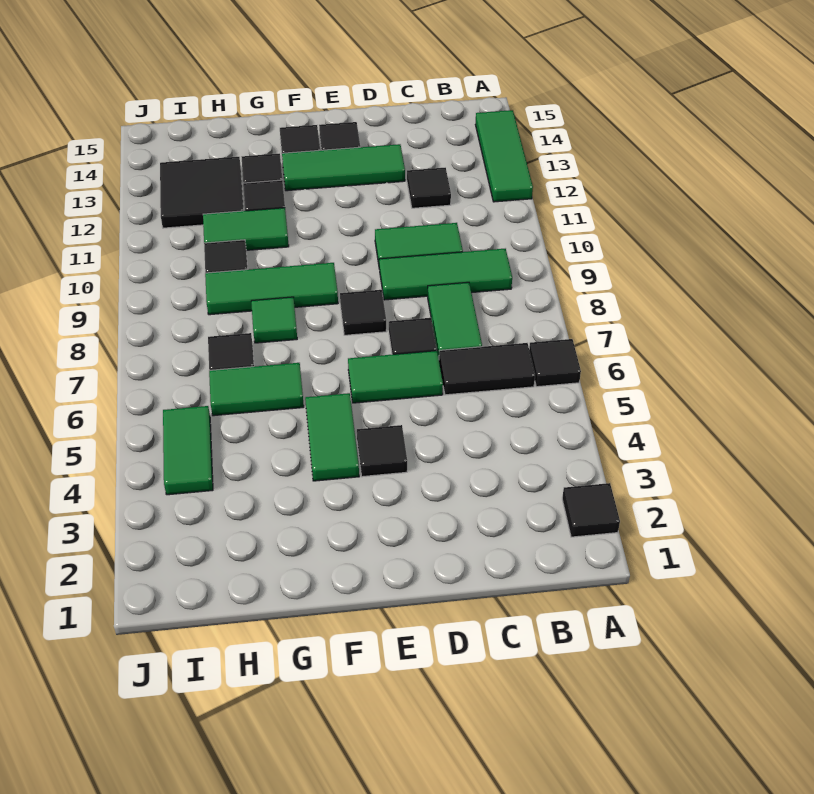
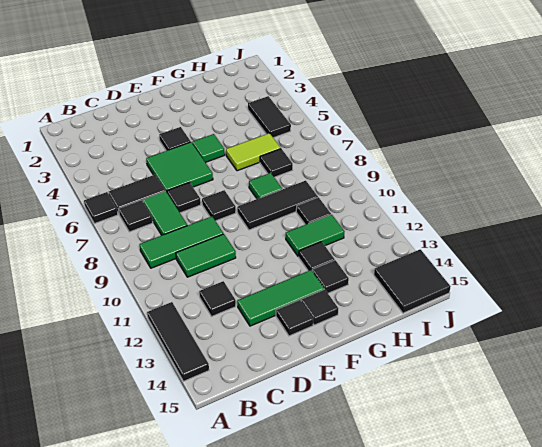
black 1x1 tile [562,483,620,537] -> black 1x1 tile moved to [119,200,153,232]
green 1x3 tile [475,110,533,202] -> black 1x3 tile [147,302,209,381]
green 1x2 tile [348,351,443,403] -> green 2x2 tile [146,142,213,192]
green 1x2 tile [305,393,359,481] -> green 1x1 tile [192,134,225,162]
green 1x3 tile [205,263,338,315] -> black 1x3 tile [237,181,318,230]
green 1x2 tile [209,363,304,416] -> lime 1x2 tile [226,133,281,171]
black 2x2 tile [160,157,244,228] -> black 2x2 tile moved to [374,249,451,313]
green 1x2 tile [163,406,213,495] -> black 1x2 tile [248,96,291,138]

